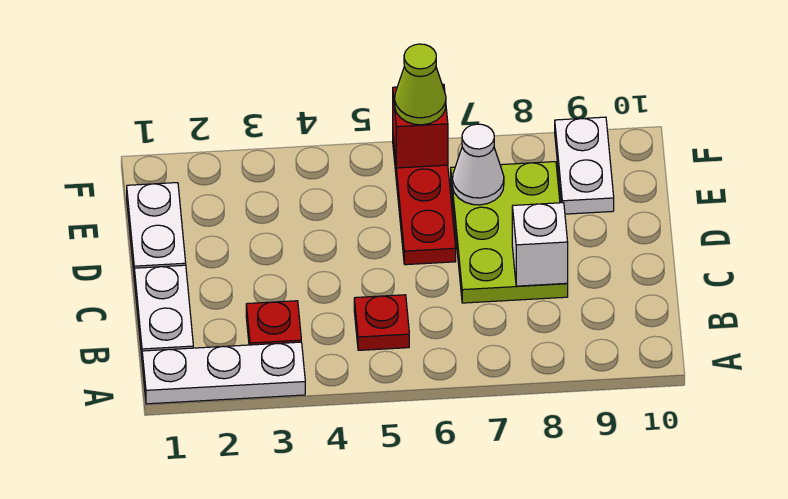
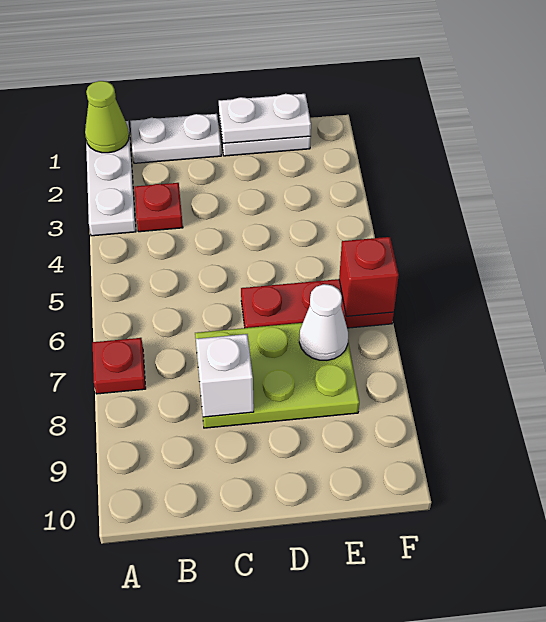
red 1x1 plate [354,295,409,350] -> red 1x1 plate moved to [93,338,146,394]
white 1x2 plate [555,117,614,214] -> white 1x2 plate moved to [219,94,311,143]
lime 1x1 cone [395,44,446,125] -> lime 1x1 cone moved to [85,81,129,153]

